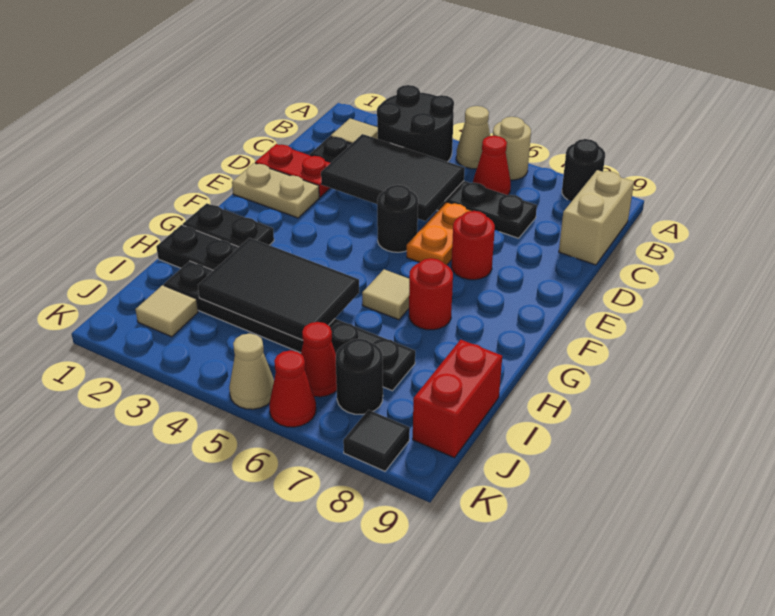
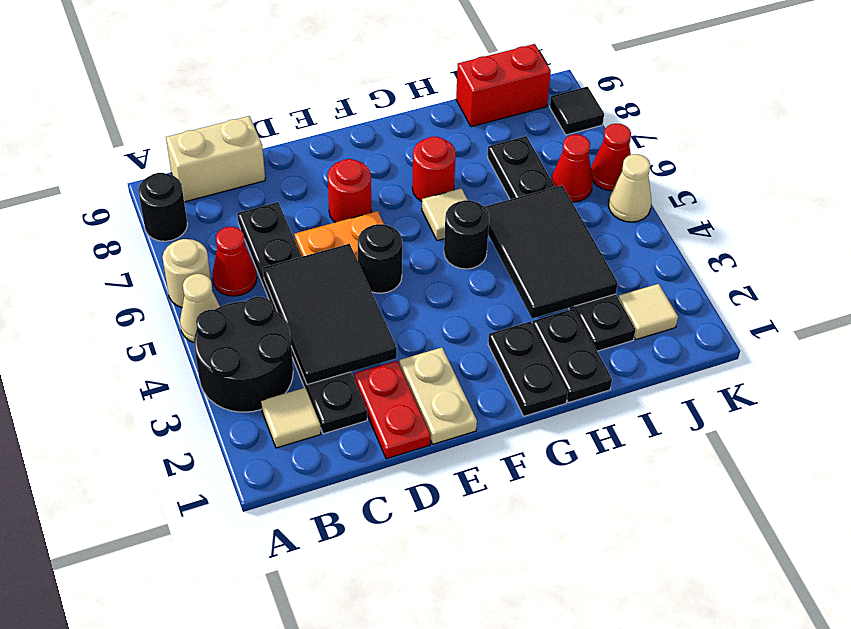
black 1x1 round brick [336,338,383,415] -> black 1x1 round brick moved to [444,200,489,269]

